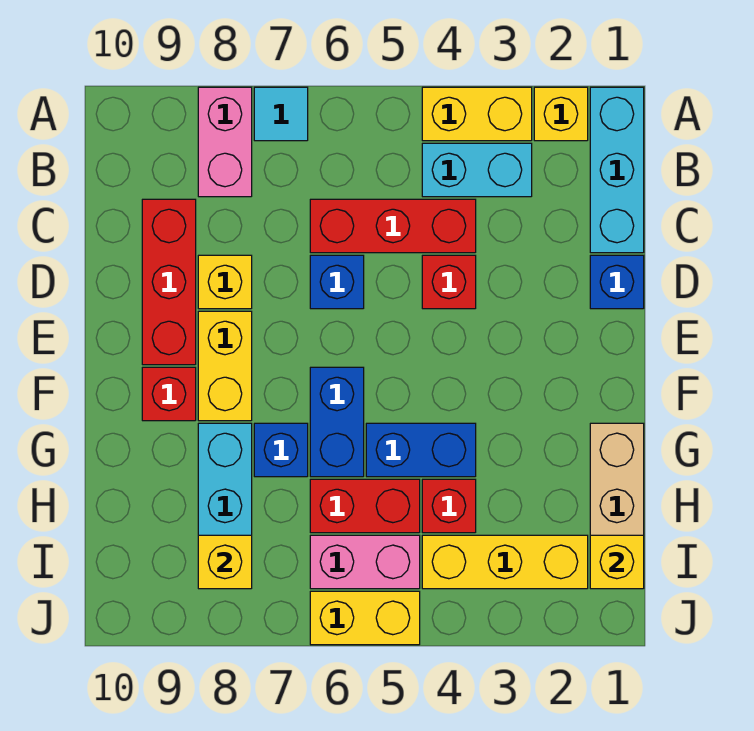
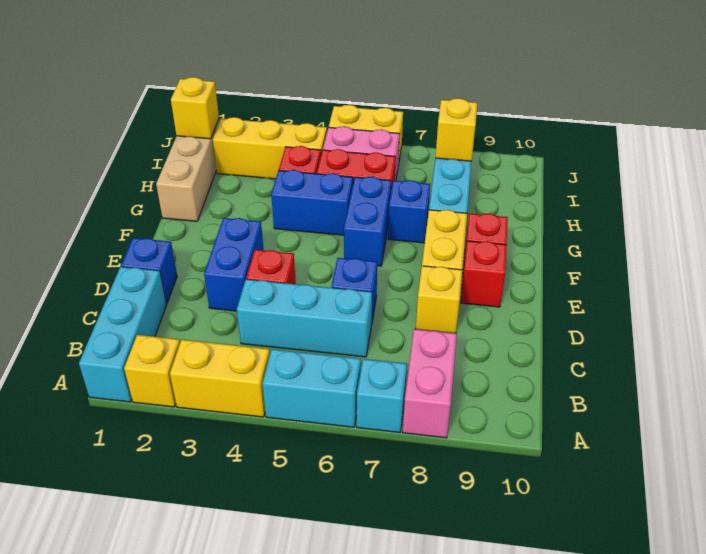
cyan 1x1 tile [254,87,308,141] -> cyan 1x1 brick [357,359,407,433]
cyan 1x2 brick [422,143,532,197] -> cyan 1x2 brick moved to [263,349,361,427]
red 1x3 brick [310,199,476,253] -> cyan 1x3 brick [237,279,372,357]
red 1x3 brick [142,199,196,365] -> red 1x1 brick [461,241,507,307]
none -> blue 1x2 brick [204,218,264,311]

